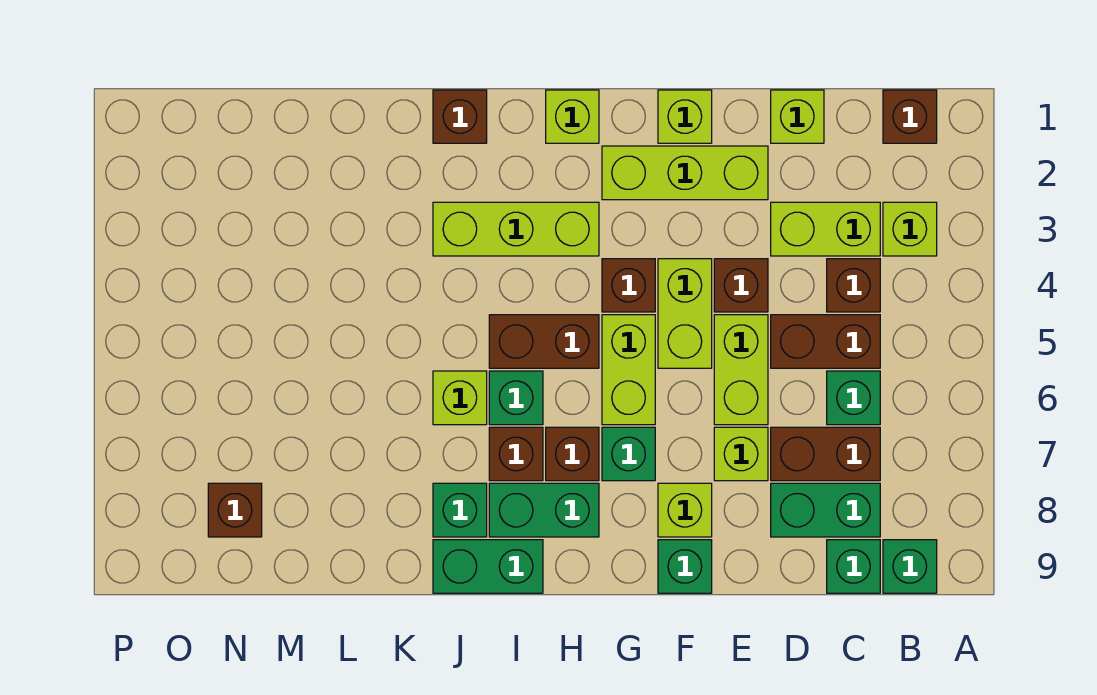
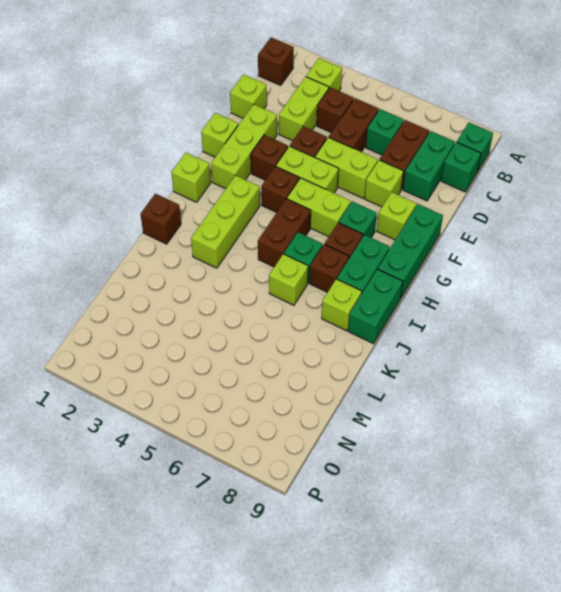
green 1x1 brick [658,540,712,593] -> green 1x3 brick [378,204,443,298]
green 1x1 brick [433,483,487,537] -> lime 1x1 brick [322,279,362,331]
brown 1x1 brick [208,483,262,537] -> brown 1x1 brick moved to [251,135,288,180]

